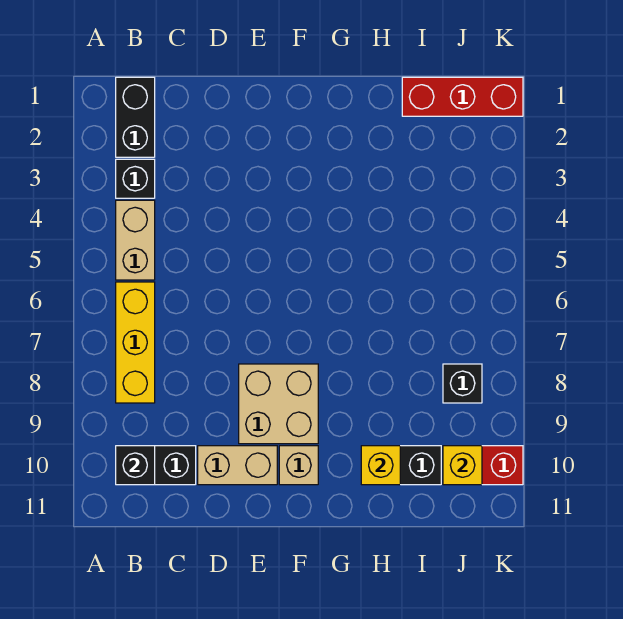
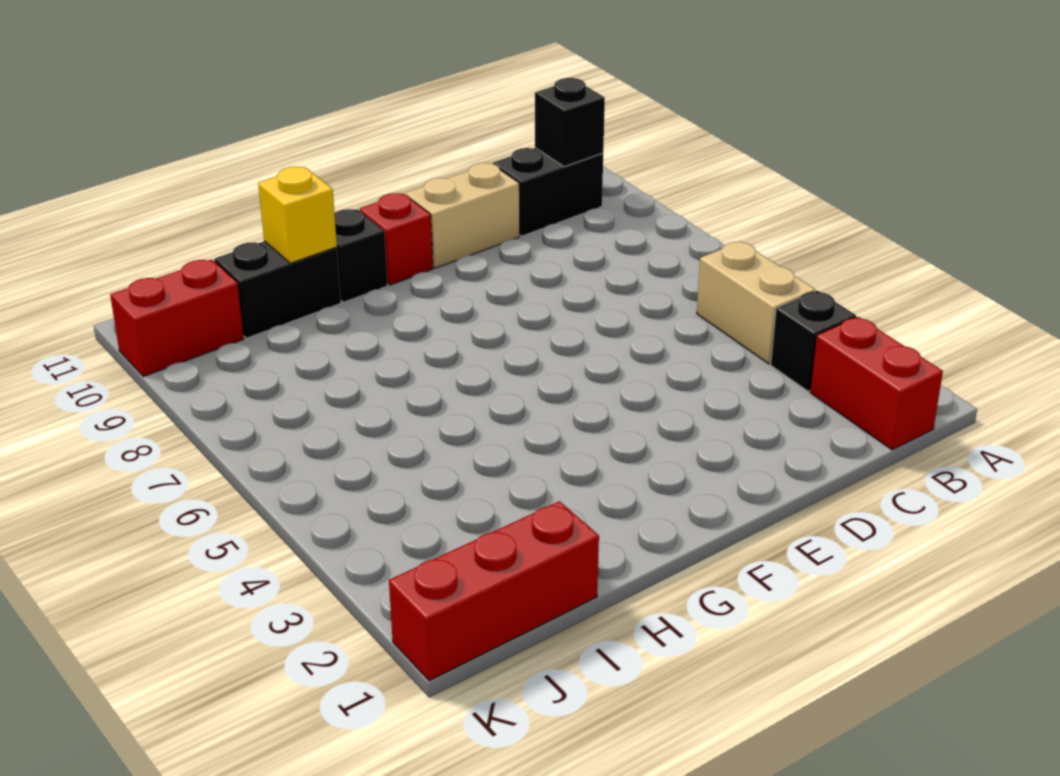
black 1x2 brick [116,77,155,157] -> red 1x2 brick [810,317,943,450]
yellow 1x3 brick [116,282,155,403] -> none
tan 2x2 brick [239,364,318,444] -> none
tan 1x1 brick [279,446,318,485] -> red 1x1 brick [360,193,433,285]
black 1x1 brick [443,364,482,403] -> black 1x1 brick moved to [335,209,388,302]
yellow 1x1 brick [443,446,482,485] -> none

